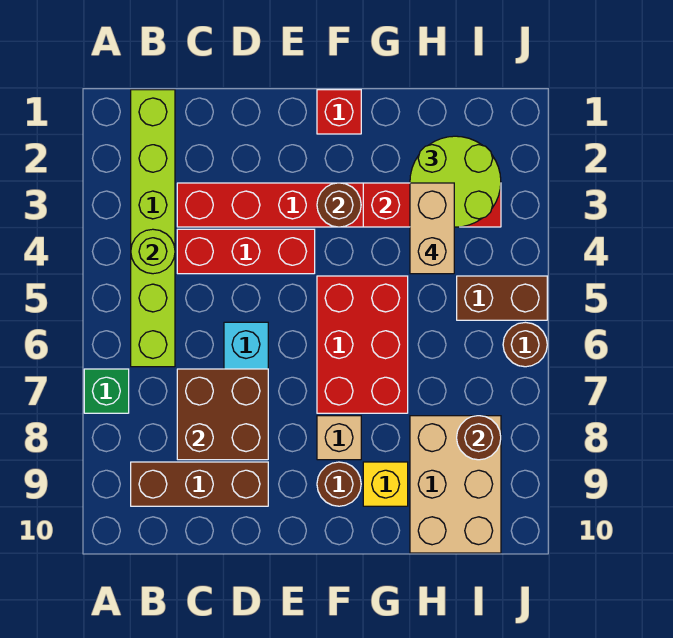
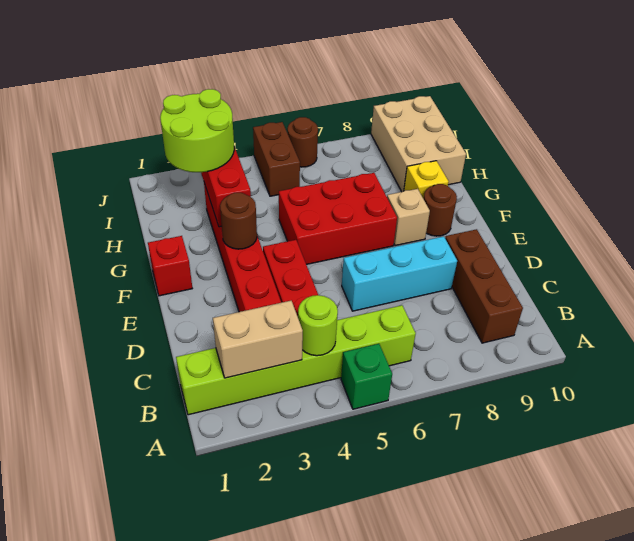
green 1x1 brick [84,369,129,413] -> green 1x1 brick moved to [341,344,392,409]
brown 2x2 brick [177,369,268,460] -> none
tan 1x2 brick [410,183,454,274] -> tan 1x2 brick moved to [213,301,303,378]
tan 2x3 brick [410,416,501,553] -> tan 2x3 brick turned to [371,96,466,192]
brown 1x1 round brick [457,416,501,460] -> none

